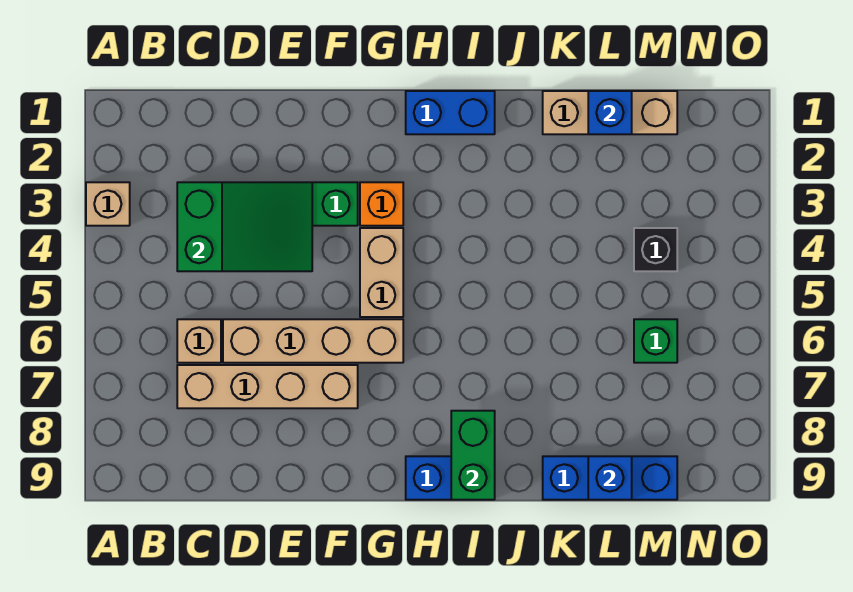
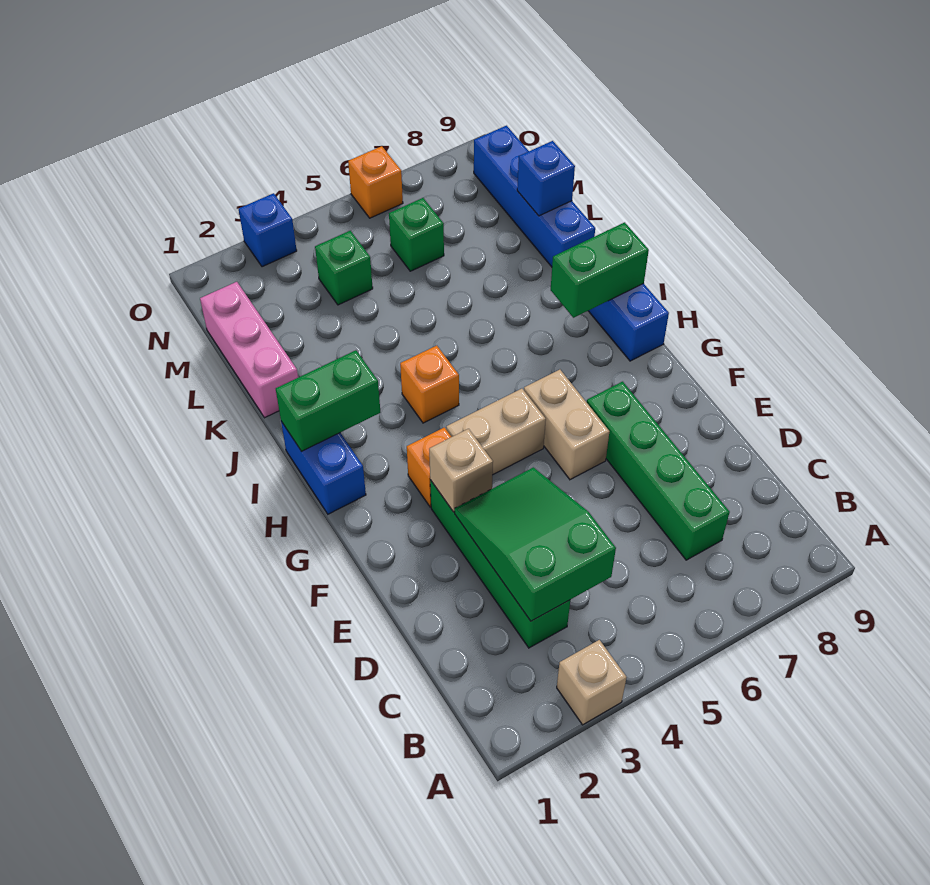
tan 1x1 brick [177,319,221,363] -> tan 1x1 brick moved to [429,429,493,512]
tan 1x4 brick [177,365,358,408] -> green 1x4 brick [587,382,730,560]
tan 1x4 brick [223,319,403,363] -> tan 1x2 brick [524,370,609,480]
none -> green 1x2 brick [276,350,380,451]
none -> orange 1x1 brick [400,346,459,423]
tan 1x3 brick [543,91,677,134] -> pink 1x3 brick [200,282,298,418]
blue 1x3 brick [543,456,677,500] -> blue 1x4 brick [474,126,595,267]
blue 1x1 brick [588,91,632,134] -> blue 1x1 brick moved to [239,193,297,267]
black 1x1 brick [634,228,677,271] -> green 1x1 brick [315,231,373,305]
none -> orange 1x1 brick [348,146,403,218]

